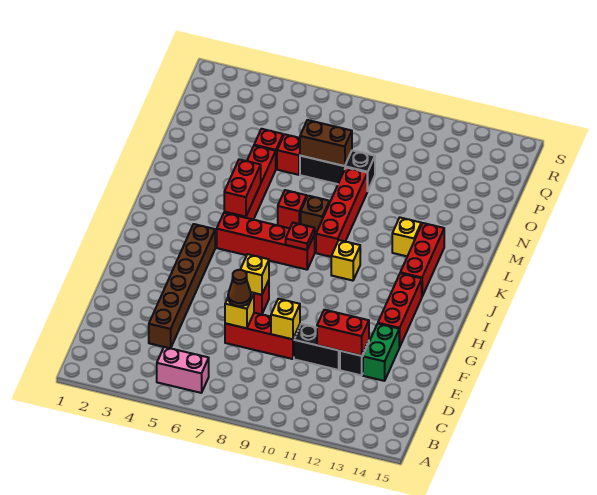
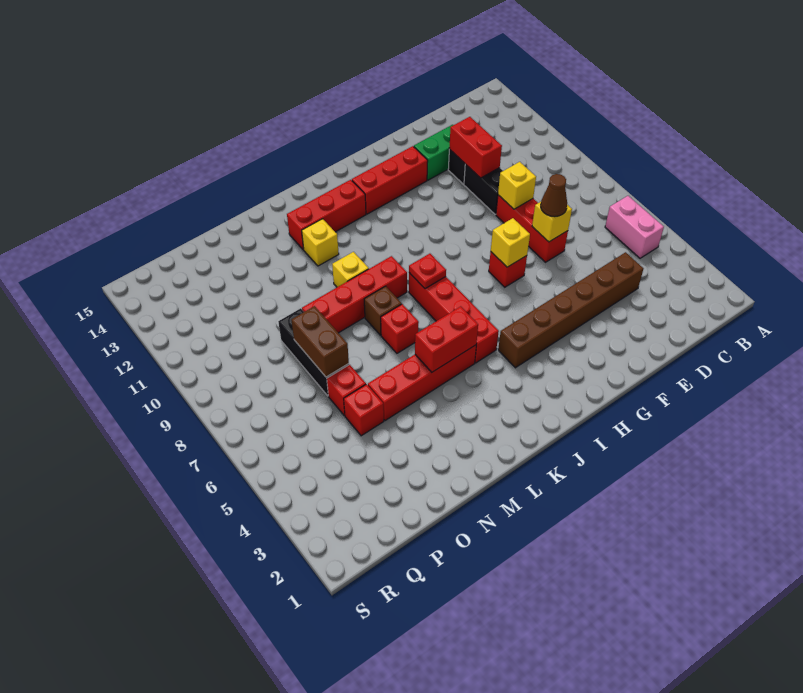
yellow 1x1 brick [331,240,360,281] -> yellow 1x1 brick moved to [332,252,369,287]

